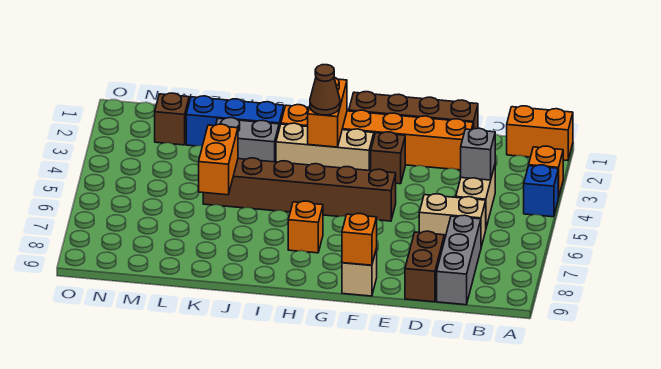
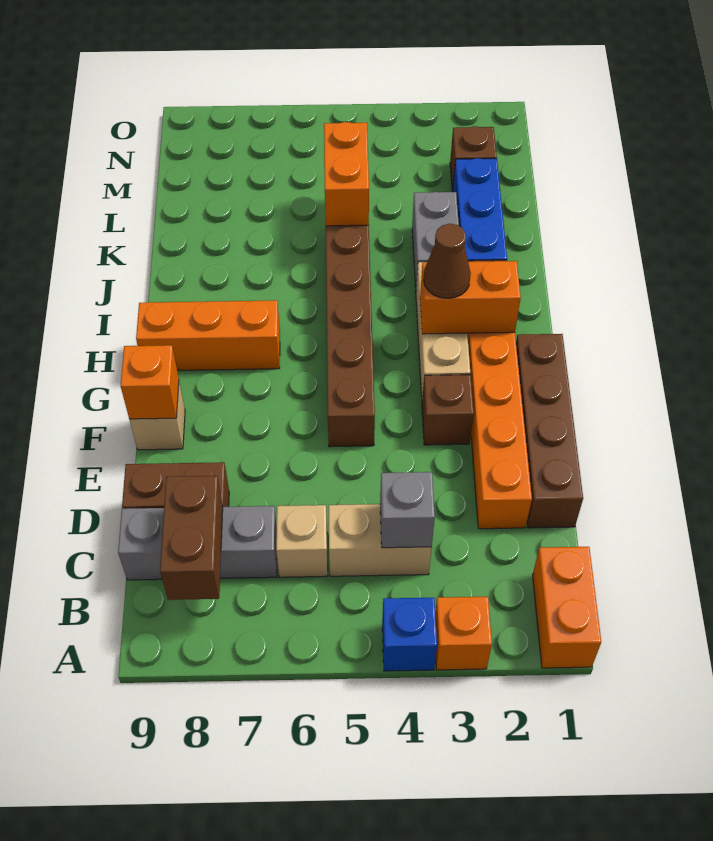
none -> brown 1x2 brick [160,476,223,600]
tan 1x2 brick [419,194,486,247] -> tan 1x1 brick [276,505,328,577]
orange 1x1 brick [288,201,323,253] -> orange 1x3 brick [136,300,280,370]
orange 1x2 brick [199,124,238,195] -> orange 1x2 brick turned to [324,122,369,226]

